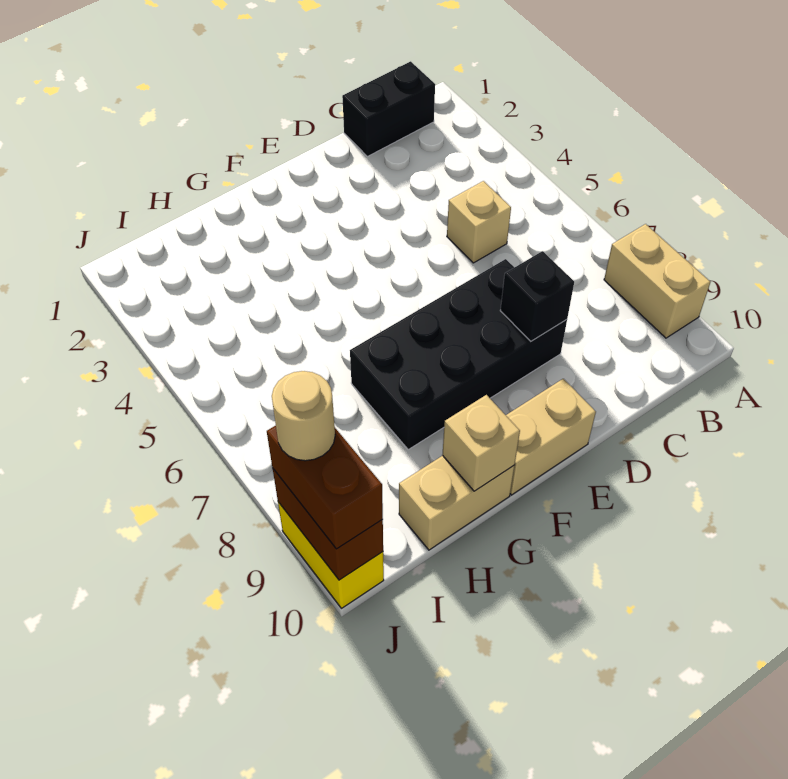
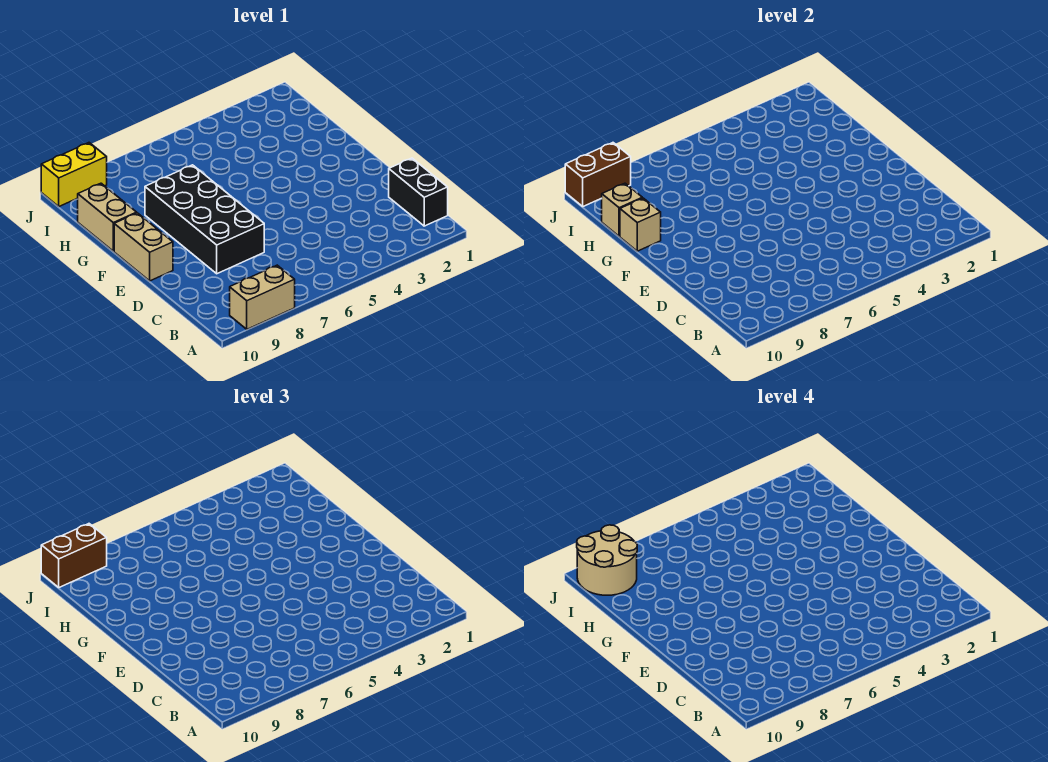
tan 1x1 brick [447,181,511,263] -> tan 1x1 brick moved to [602,183,642,236]
black 1x1 brick [500,251,574,341] -> none
tan 1x1 round brick [272,371,335,461] -> tan 2x2 round brick [577,525,637,595]

